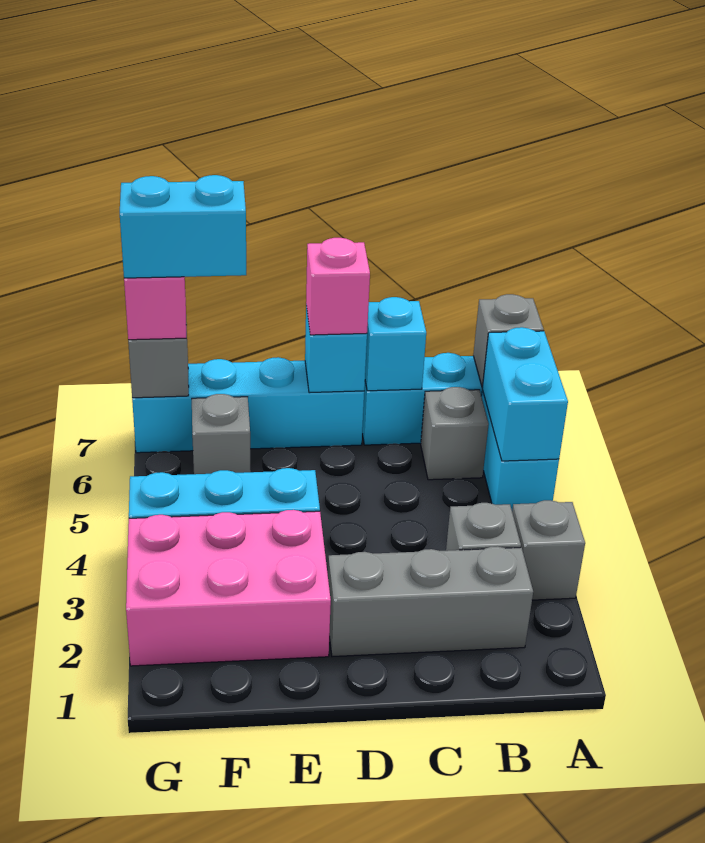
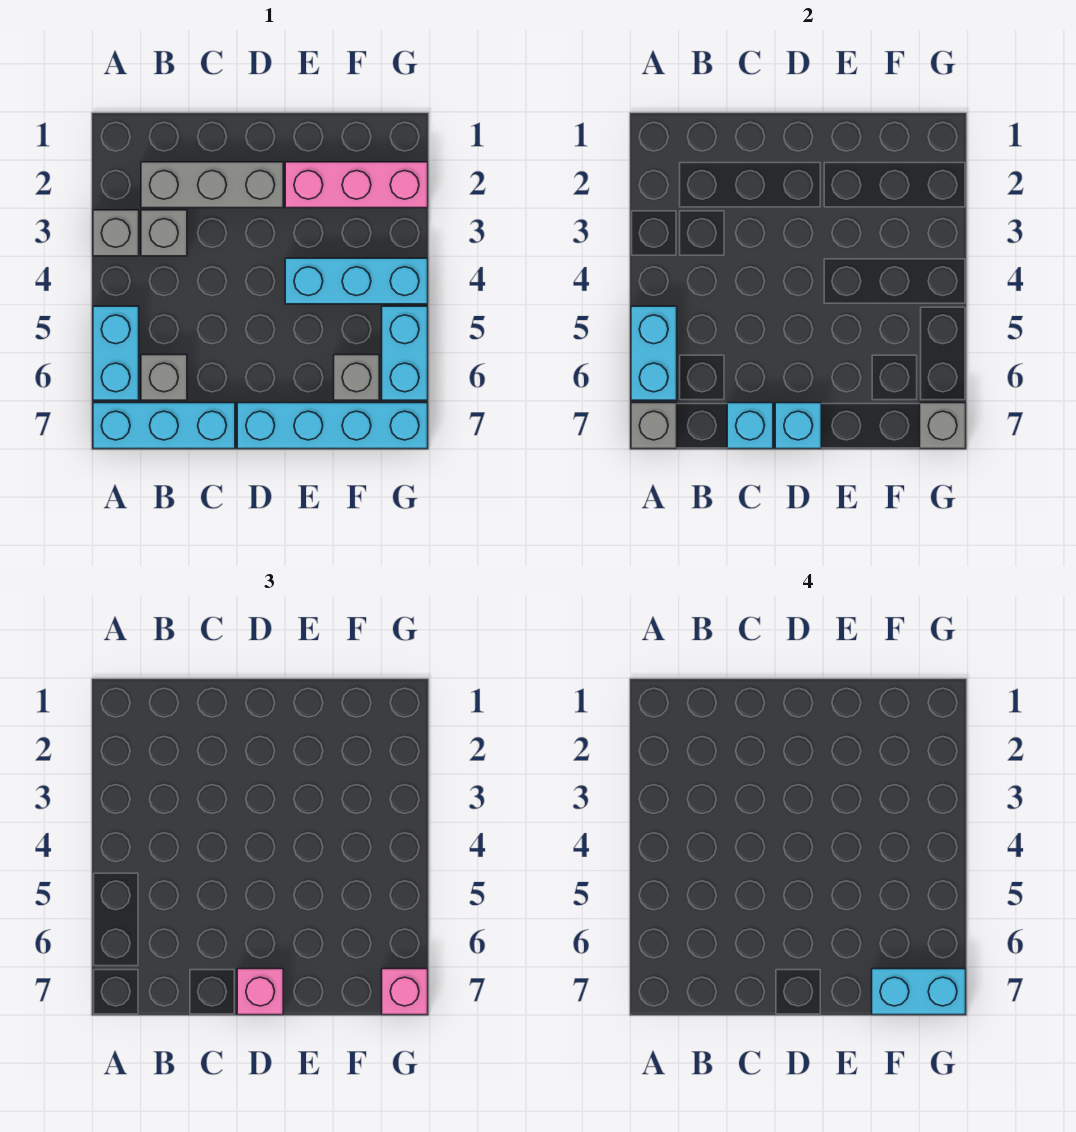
pink 2x3 brick [126,510,331,666] -> pink 1x3 brick [285,162,428,208]
none -> cyan 1x2 brick [382,306,428,400]

